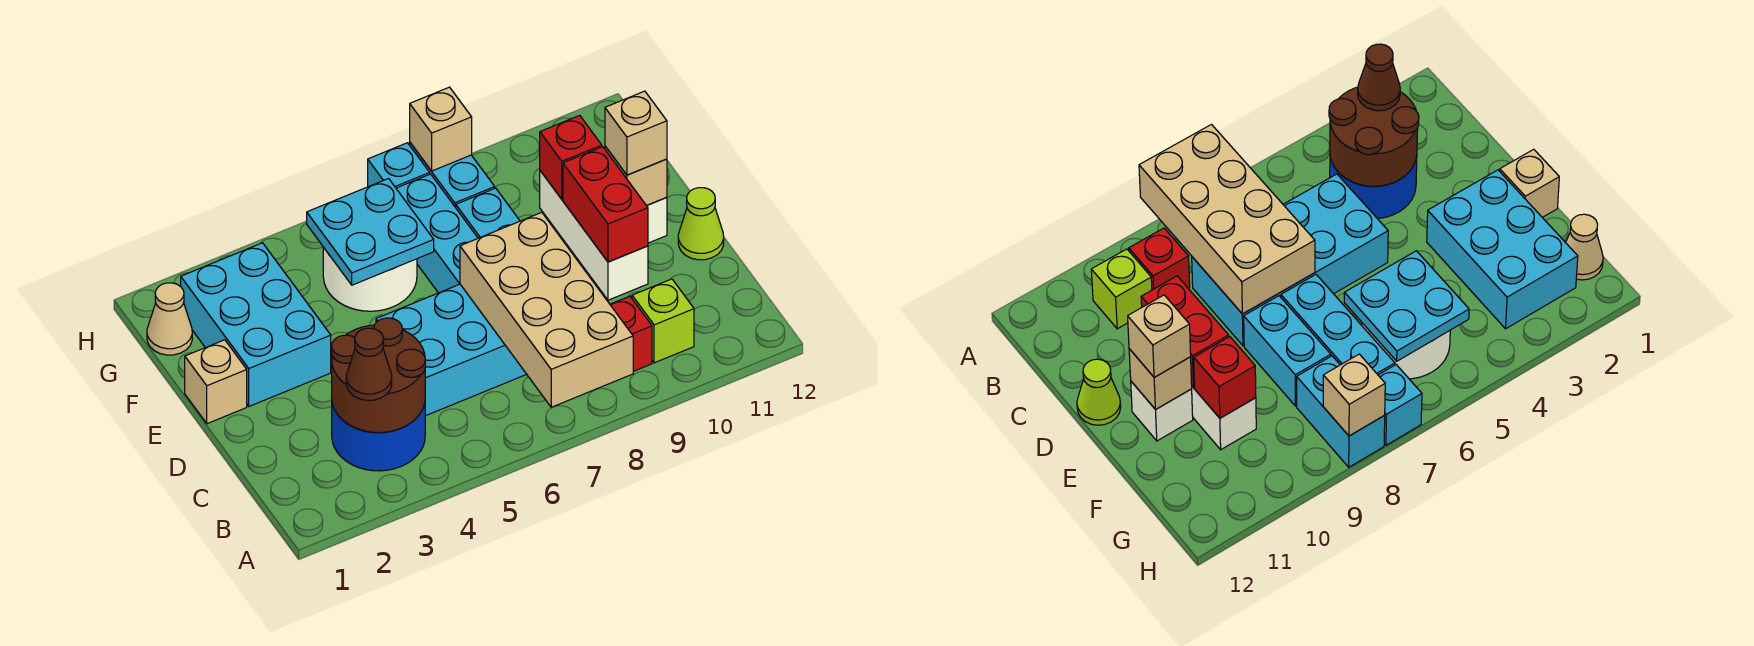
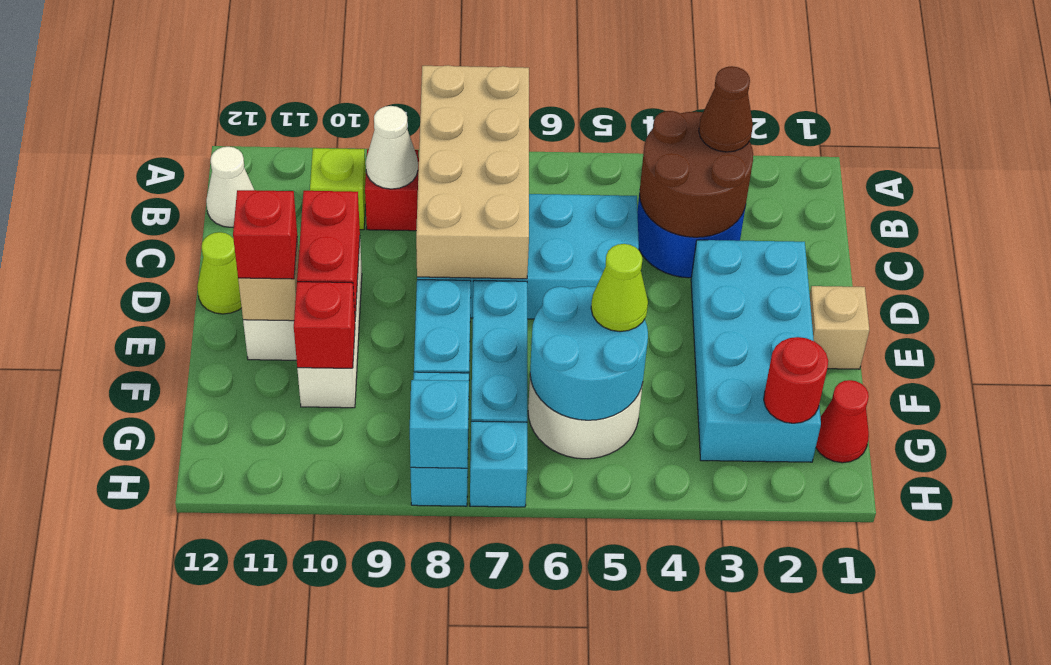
none -> white 1x1 cone [366,106,418,189]
none -> white 1x1 cone [206,147,254,227]
cyan 2x3 brick [181,243,331,406] -> cyan 2x4 brick [691,240,821,462]
tan 1x1 brick [605,91,667,175] -> red 1x1 brick [233,190,297,279]
cyan 2x2 plate [307,179,434,285] -> cyan 2x2 round brick [530,286,648,420]
none -> lime 1x1 cone [591,244,648,332]
tan 1x1 cone [147,283,192,355] -> red 1x1 cone [816,380,869,463]
none -> red 1x1 round brick [764,337,828,423]
tan 1x1 brick [410,87,472,171] -> cyan 1x1 brick [410,380,469,468]

